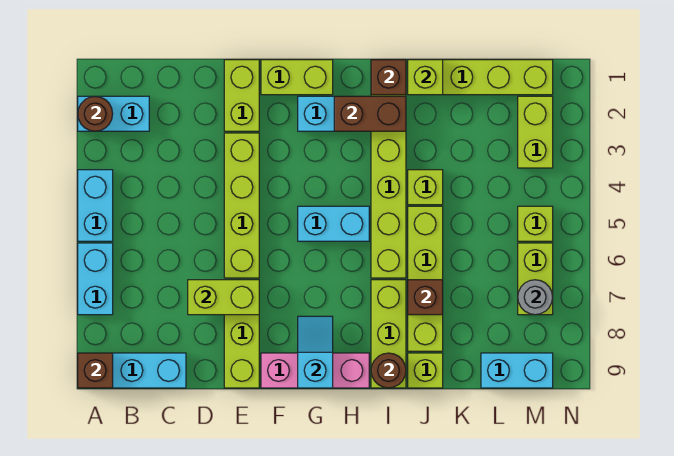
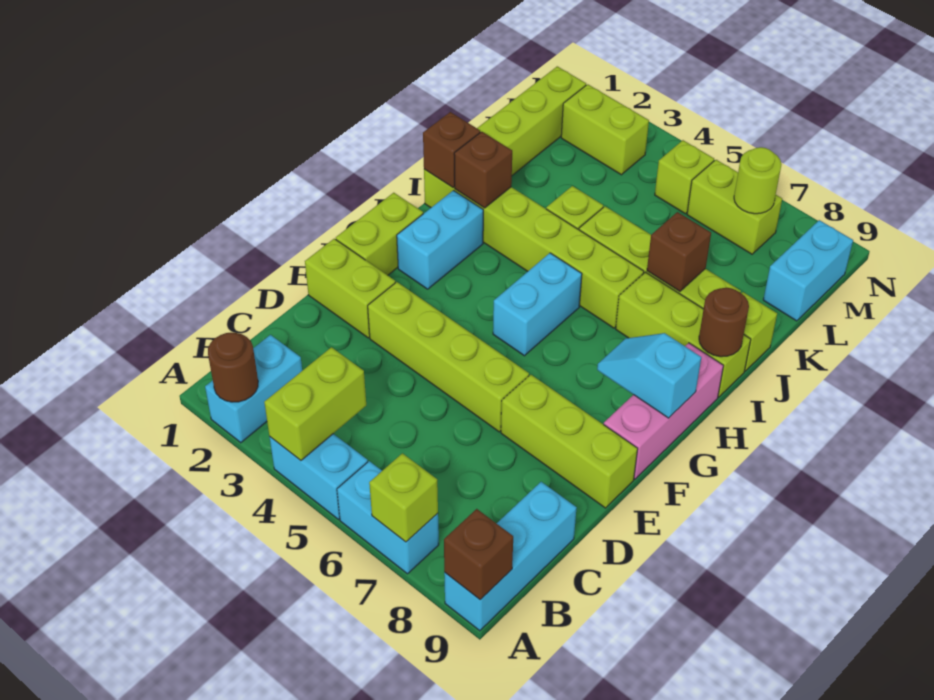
lime 1x2 brick [188,280,259,315] -> lime 1x2 brick moved to [264,347,366,460]
brown 1x2 brick [334,96,406,131] -> brown 1x1 brick [454,132,512,208]
lime 1x1 brick [408,60,443,95] -> lime 1x1 brick moved to [369,453,438,542]
grey 1x1 round brick [518,280,553,315] -> lime 1x1 round brick [734,147,782,214]

